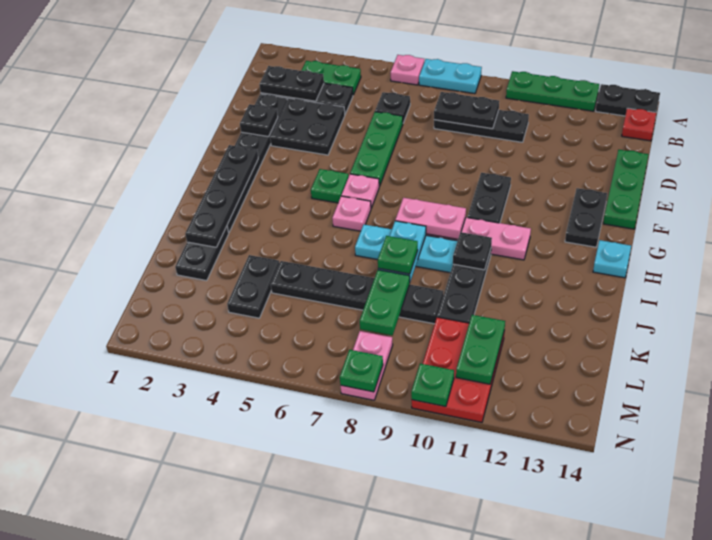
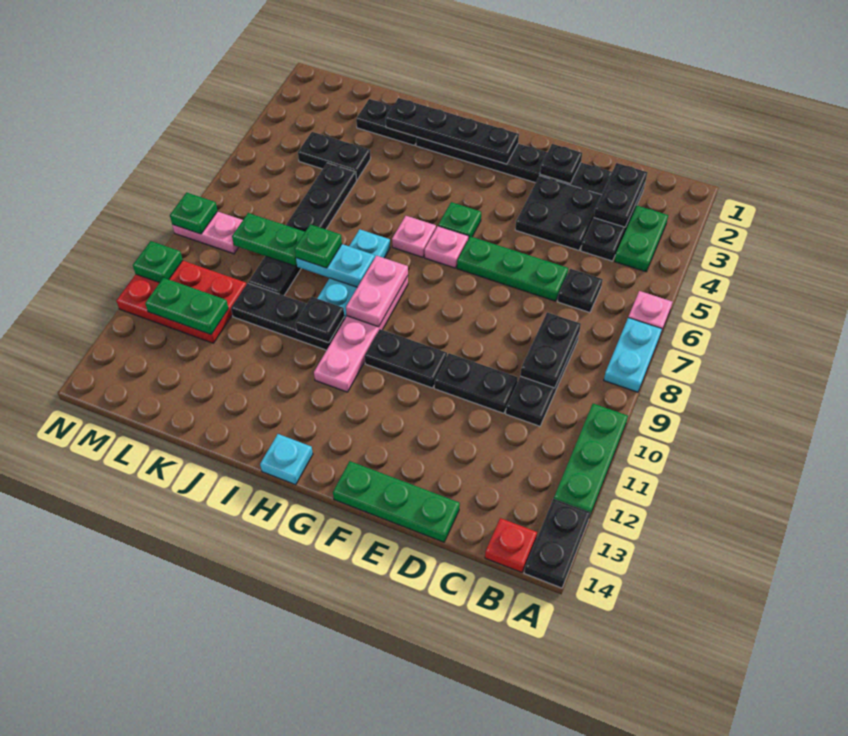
black 1x2 plate [565,188,607,247] -> black 1x2 plate moved to [434,353,518,413]

